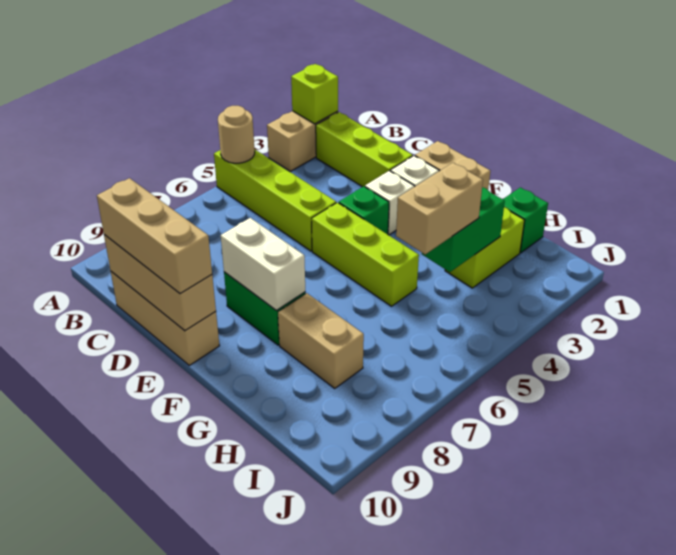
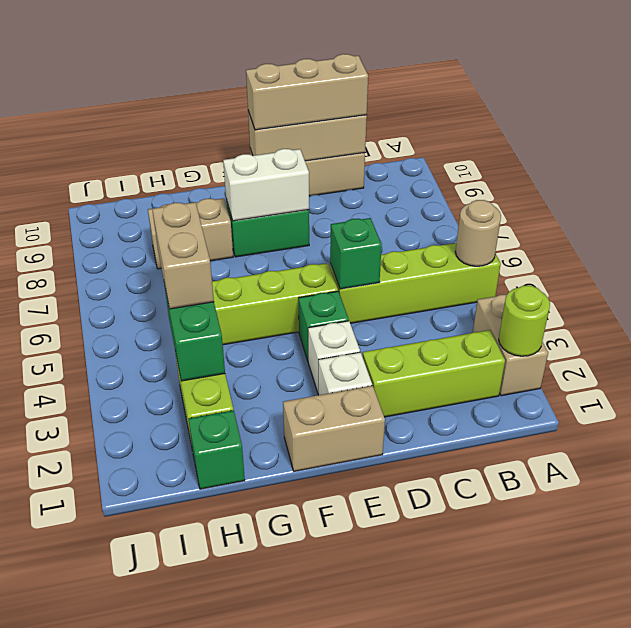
lime 1x1 brick [291,64,338,124] -> lime 1x1 round brick [499,286,550,356]
none -> green 1x1 brick [330,218,382,289]

